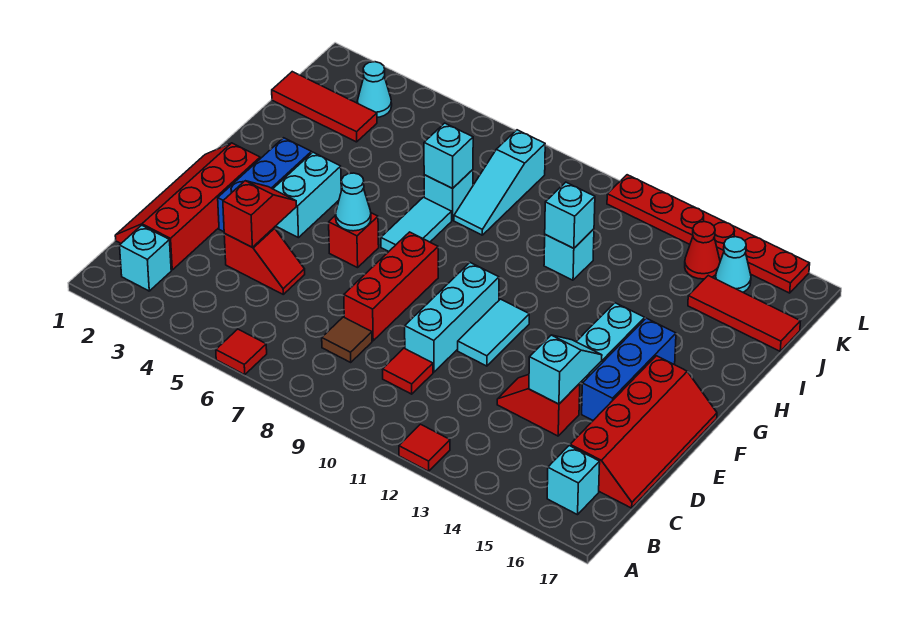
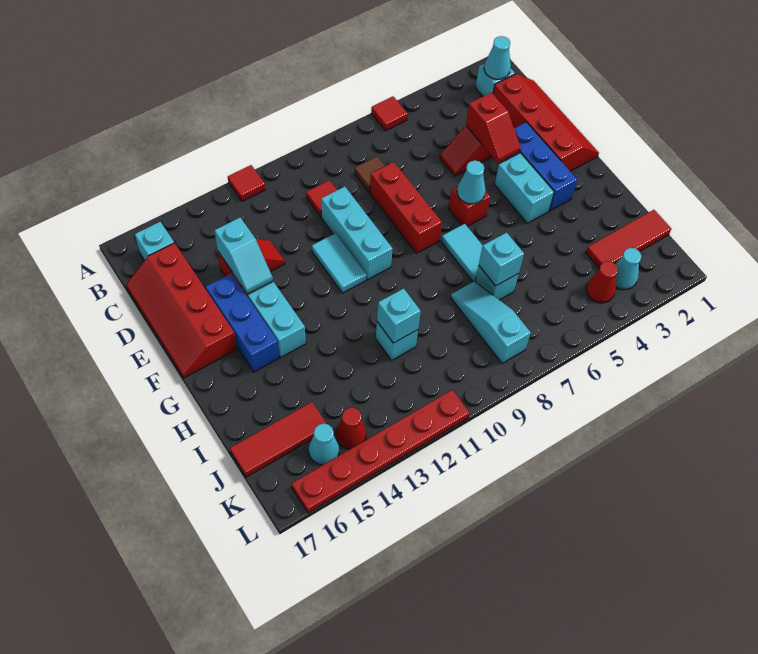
none -> cyan 1x1 cone [484,36,511,79]
none -> red 1x1 cone [586,261,618,303]

